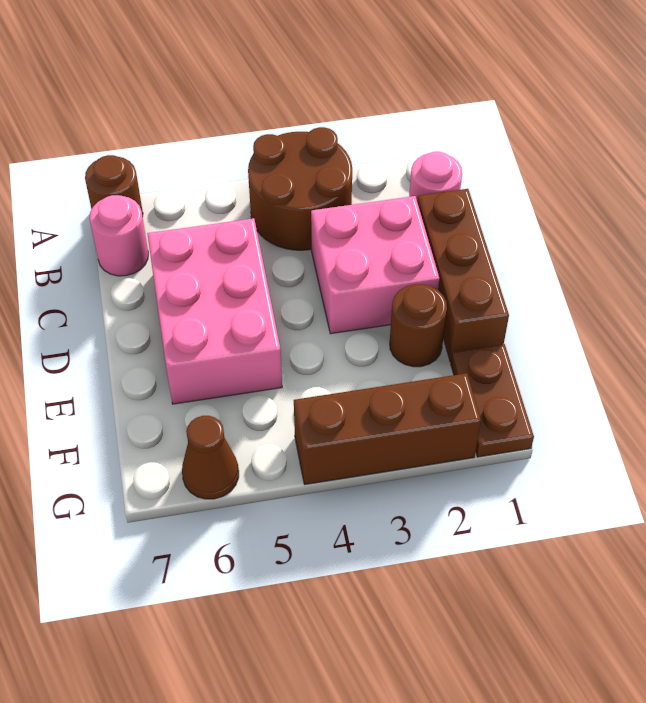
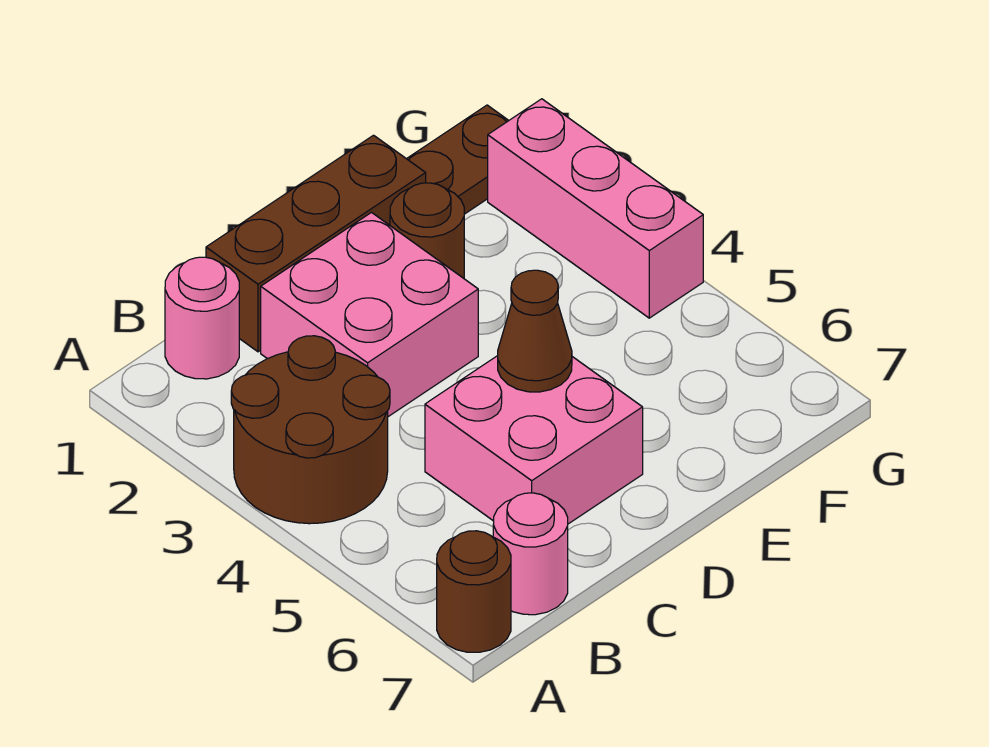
pink 2x3 brick [147,218,282,404] -> pink 2x2 brick [425,356,643,524]
brown 1x3 brick [294,373,481,484] -> pink 1x3 brick [488,99,703,318]
brown 1x1 cone [182,416,239,499] -> brown 1x1 cone moved to [498,270,572,392]

